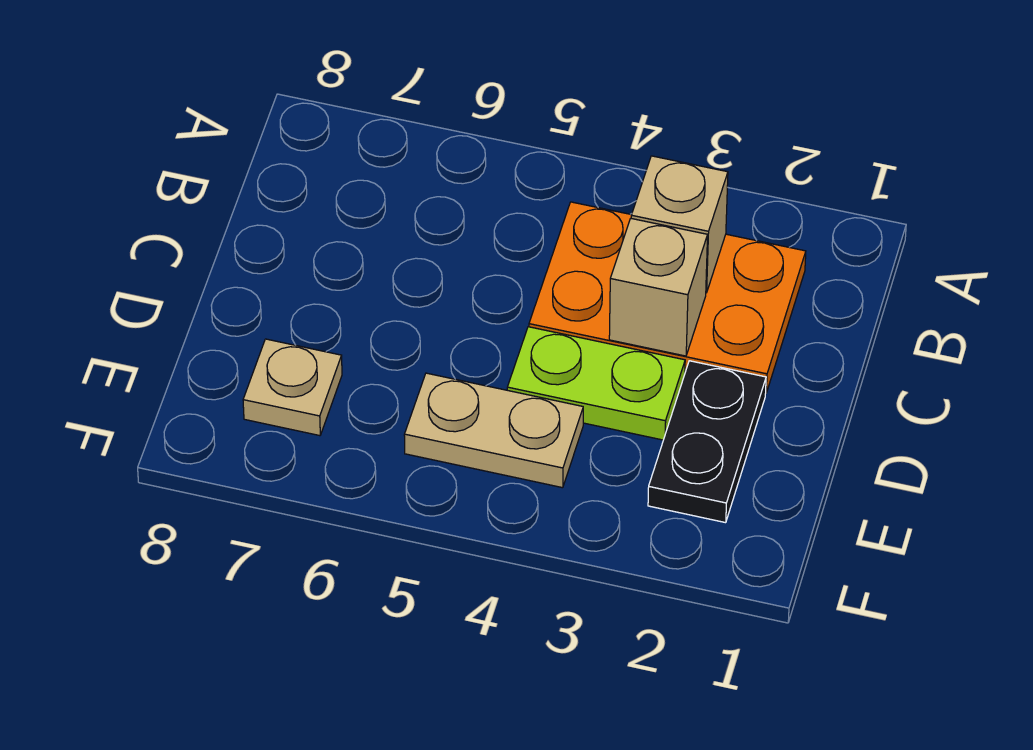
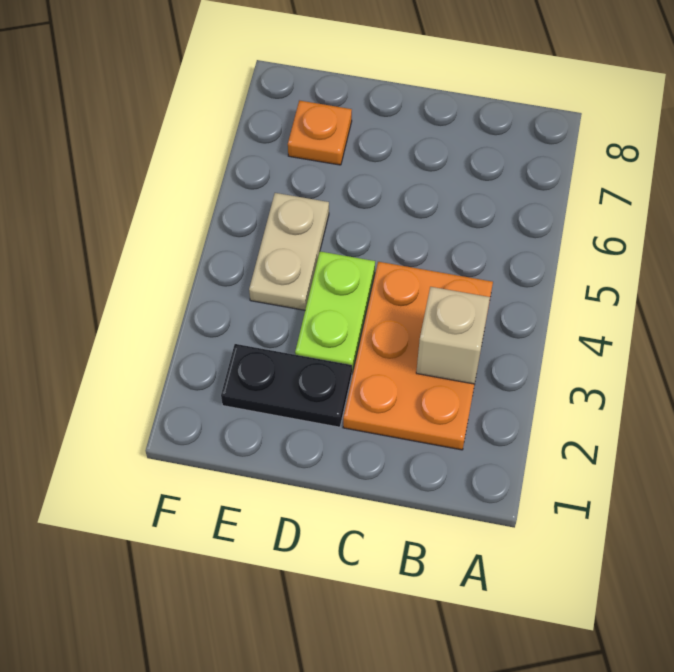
tan 1x1 brick [609,219,708,356] -> none
tan 1x1 plate [243,339,342,436] -> orange 1x1 plate [288,100,352,165]

